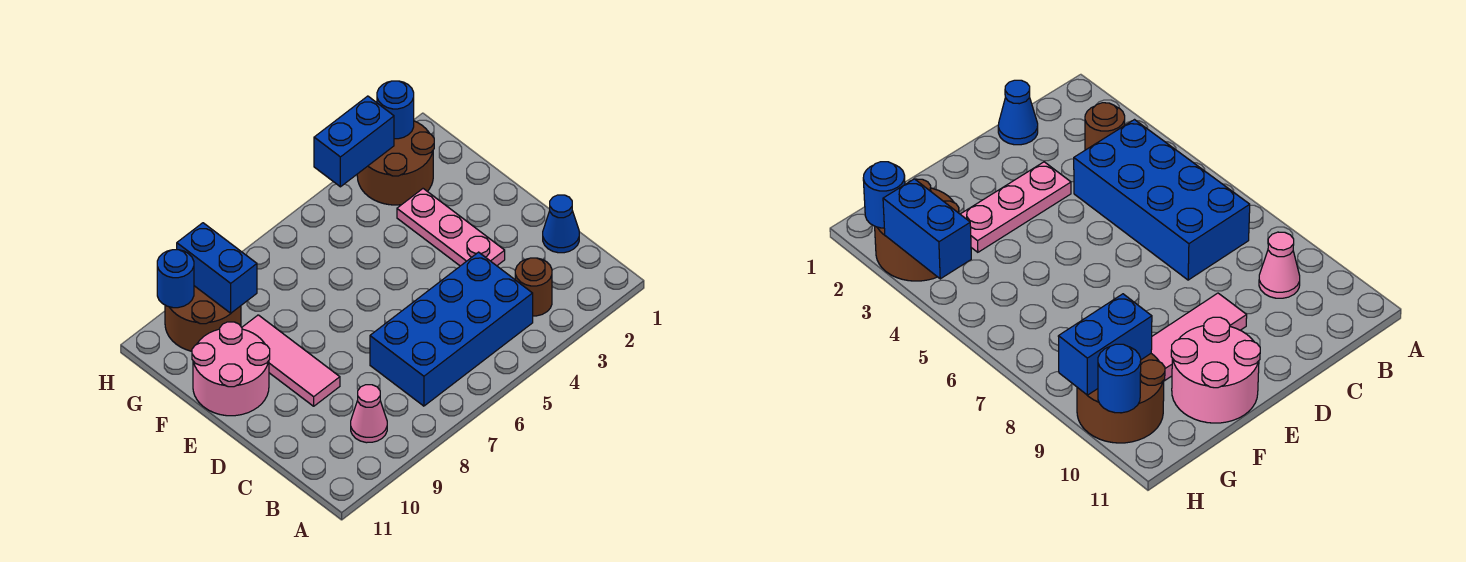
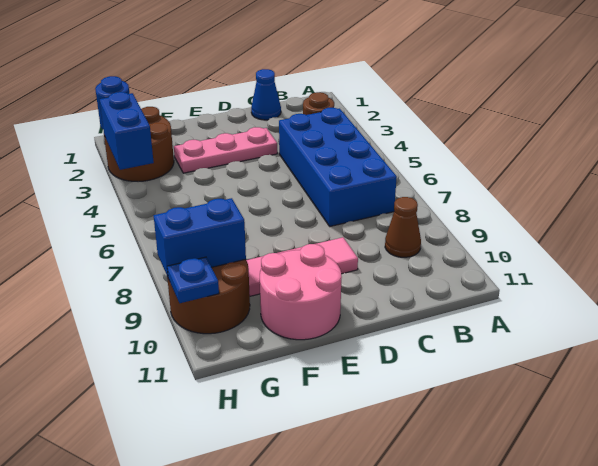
pink 1x1 cone [351,385,387,443] -> brown 1x1 cone [385,197,421,257]
blue 1x1 round brick [157,250,194,308] -> blue 1x1 plate [167,257,219,303]

